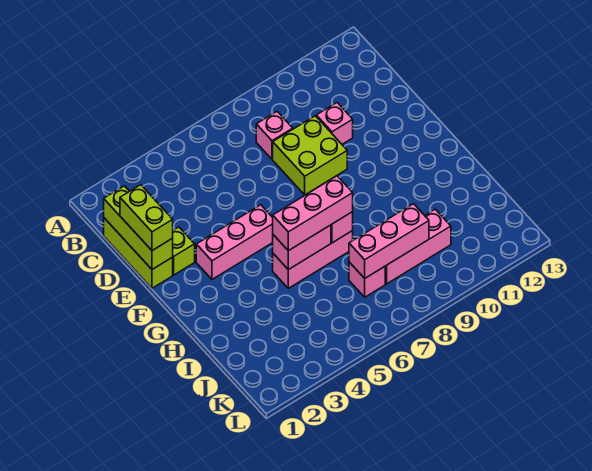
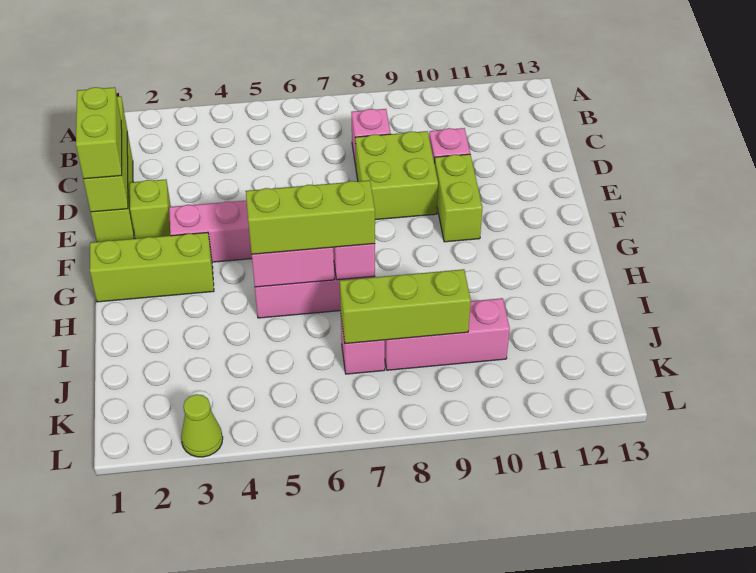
none -> lime 1x2 brick [435,154,483,242]
none -> lime 1x3 brick [90,232,214,302]
pink 1x3 brick [273,176,353,251] -> lime 1x3 brick [246,180,375,254]
pink 1x3 brick [349,204,429,278] -> lime 1x3 brick [340,269,471,344]
none -> lime 1x1 cone [181,394,223,457]

